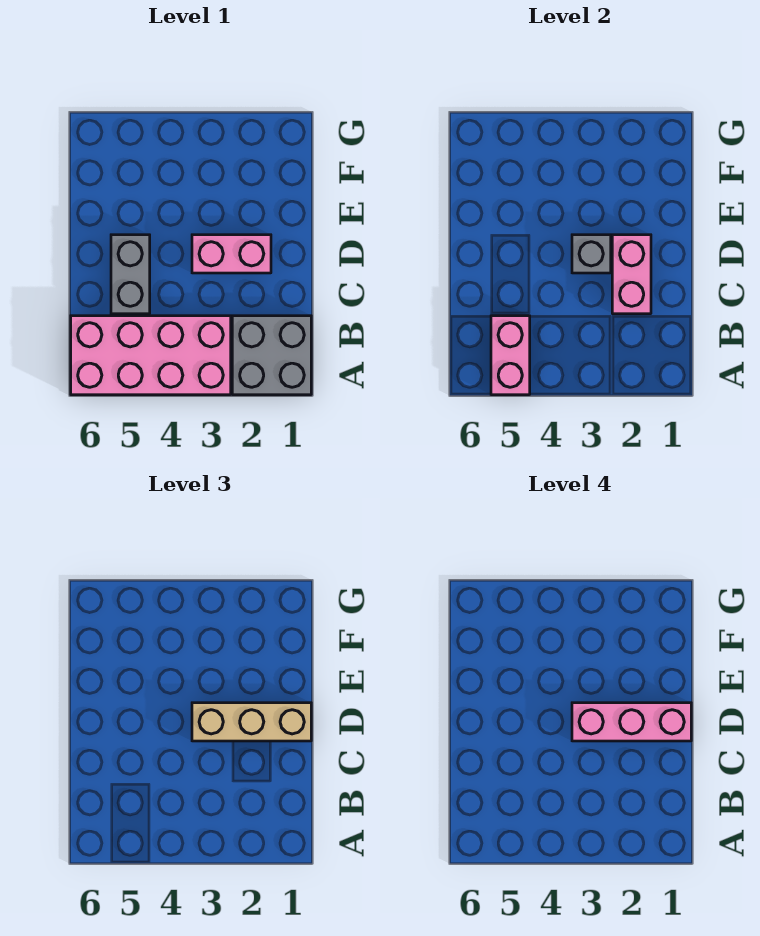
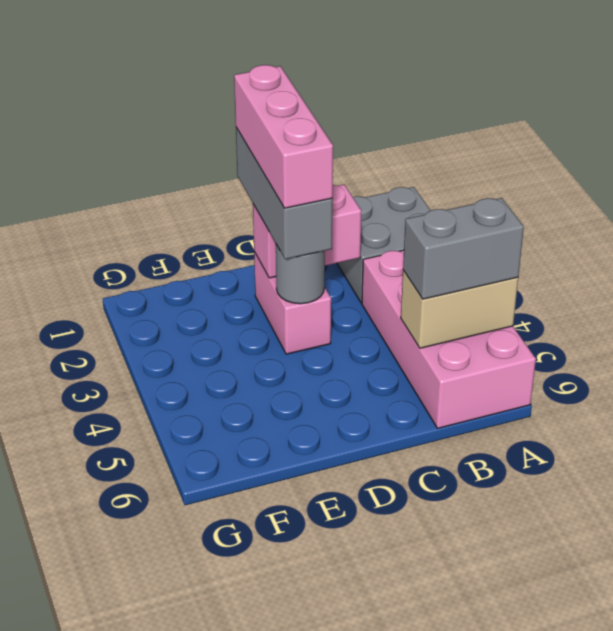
pink 1x2 brick [491,316,530,395] -> tan 1x2 brick [401,270,518,348]
grey 1x2 brick [111,235,150,314] -> grey 1x2 brick moved to [403,198,524,299]
tan 1x3 brick [192,703,311,741] -> grey 1x3 brick [236,128,332,259]
grey 1x1 brick [572,235,611,273] -> grey 1x1 round brick [276,244,325,304]

